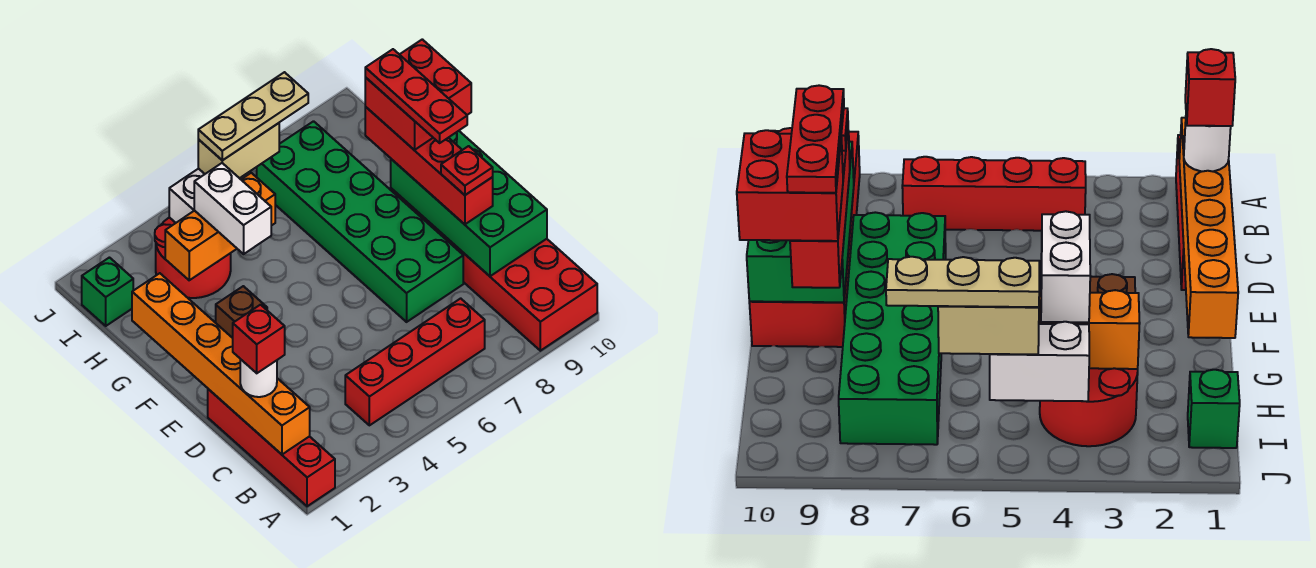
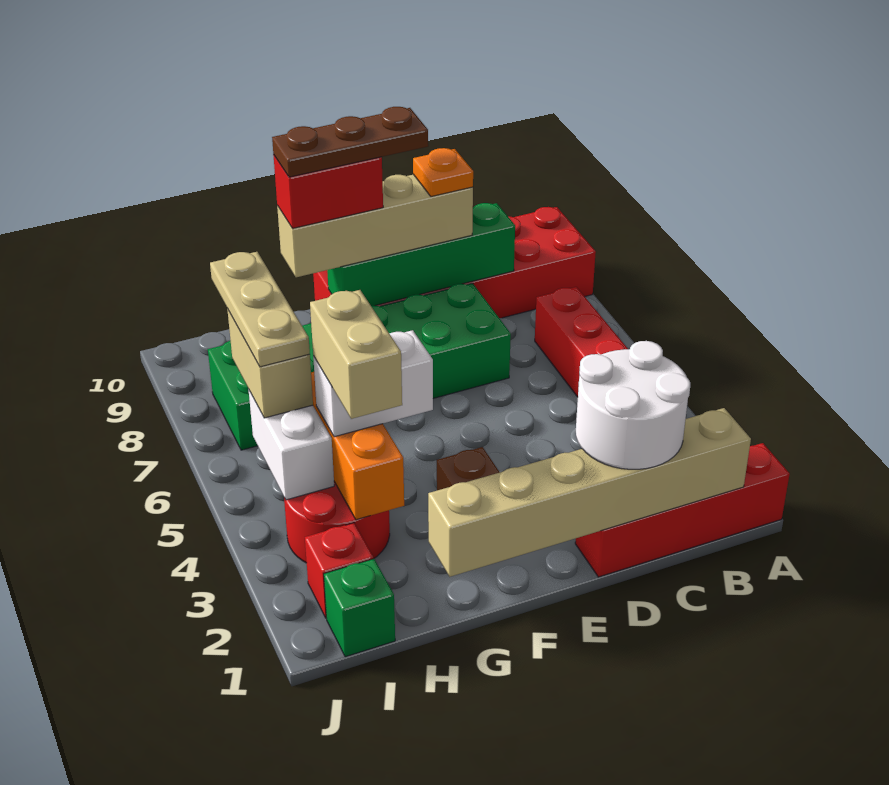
orange 1x6 brick [132,273,310,454] -> tan 1x6 brick [428,408,751,577]
white 1x1 round brick [240,359,277,397] -> white 2x2 round brick [576,341,690,469]
red 1x1 brick [233,305,285,373] -> red 1x1 brick moved to [305,523,373,618]
green 2x4 brick [391,131,547,276] -> green 1x4 brick [327,203,515,306]
red 1x4 brick [365,107,493,224] -> tan 1x4 brick [277,175,473,277]
red 1x1 plate [441,146,493,195] -> orange 1x1 plate [413,148,473,197]
red 1x3 plate [365,49,467,143] -> brown 1x3 plate [272,107,428,177]
red 2x2 brick [365,39,471,150] -> red 1x2 brick [274,156,383,228]
none -> tan 1x2 brick [310,290,402,419]

